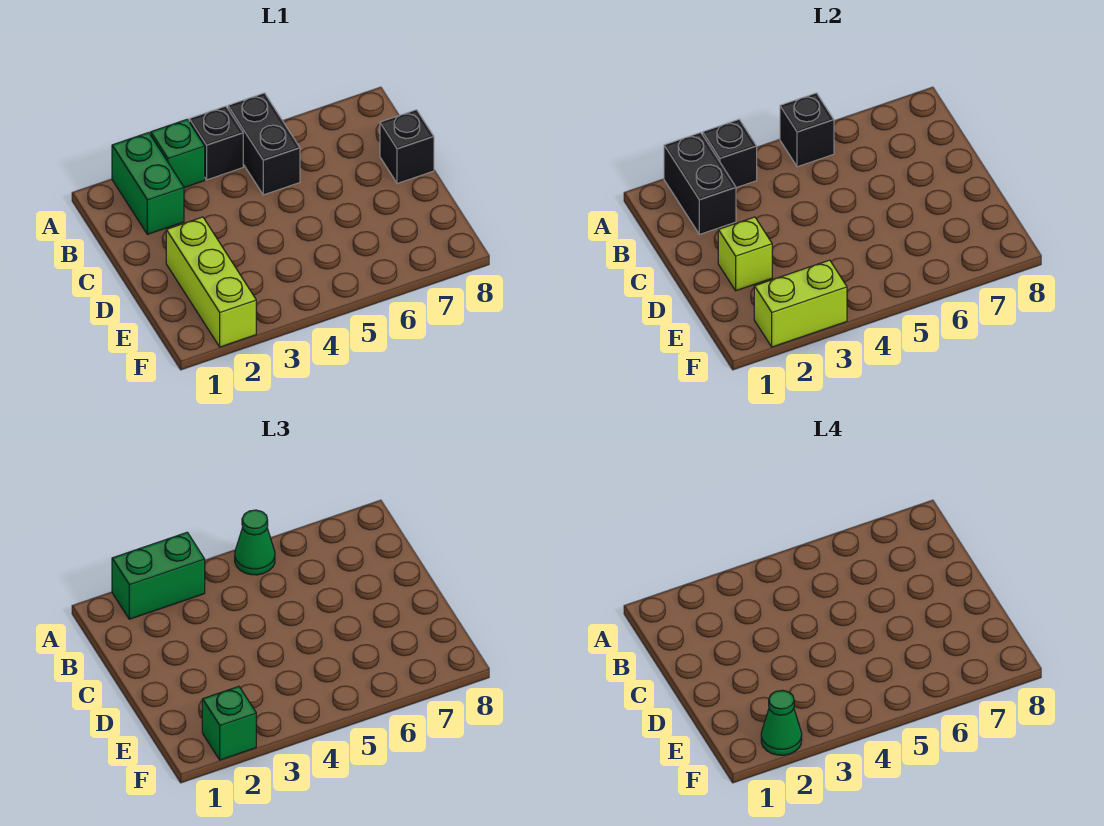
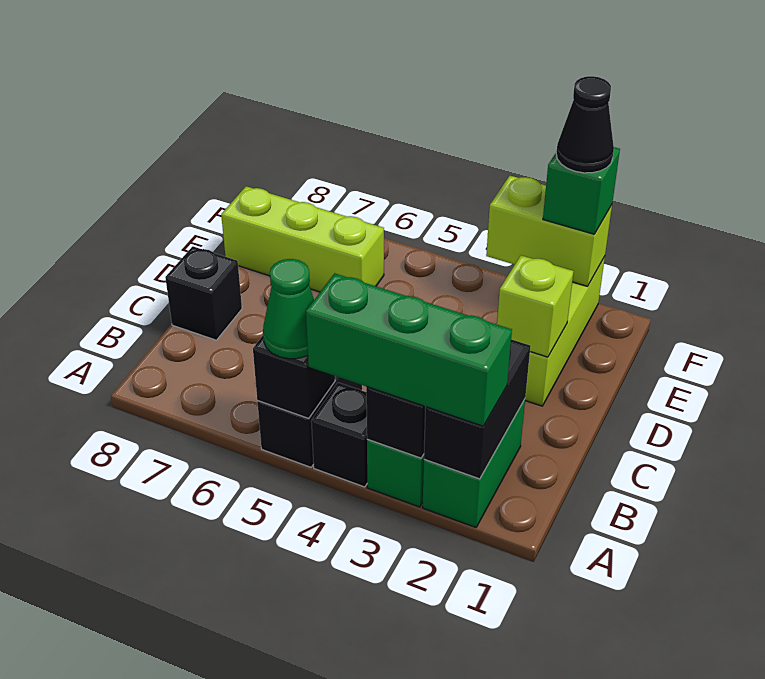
green 1x2 brick [112,532,205,619] -> green 1x3 brick [306,273,512,426]
none -> lime 1x3 brick [221,186,384,292]
green 1x1 cone [761,690,802,755] -> black 1x1 cone [556,76,614,173]

